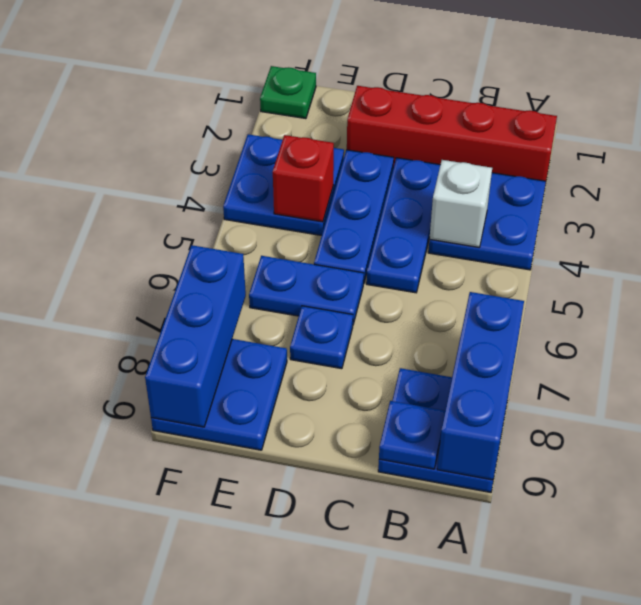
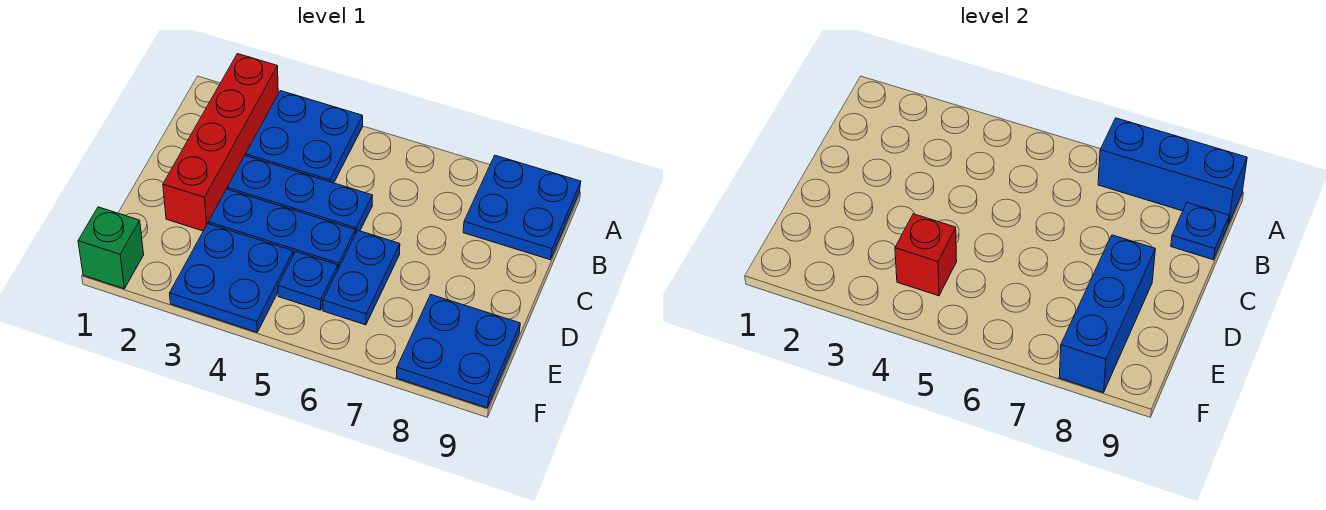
white 1x1 brick [430,160,492,247] -> none
blue 1x1 plate [290,306,353,369] -> blue 1x1 plate moved to [278,252,338,310]
green 1x1 plate [260,66,316,119] -> green 1x1 brick [78,207,144,289]
blue 1x3 brick [145,245,246,427] -> blue 1x3 brick turned to [1059,235,1155,393]

